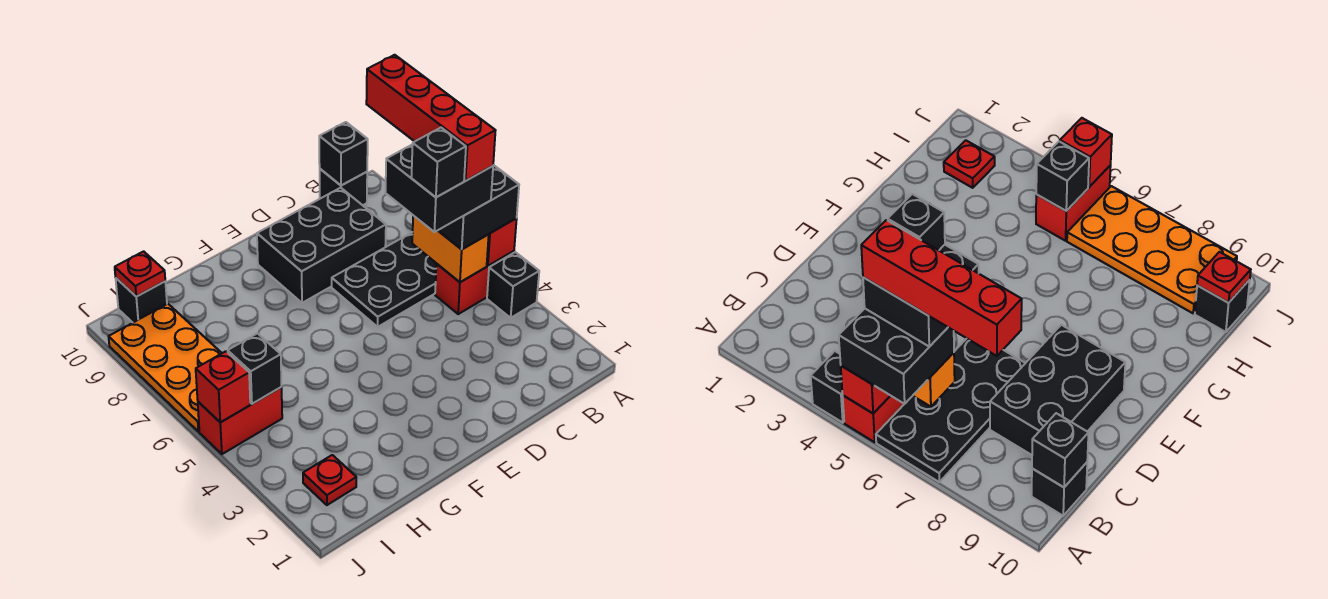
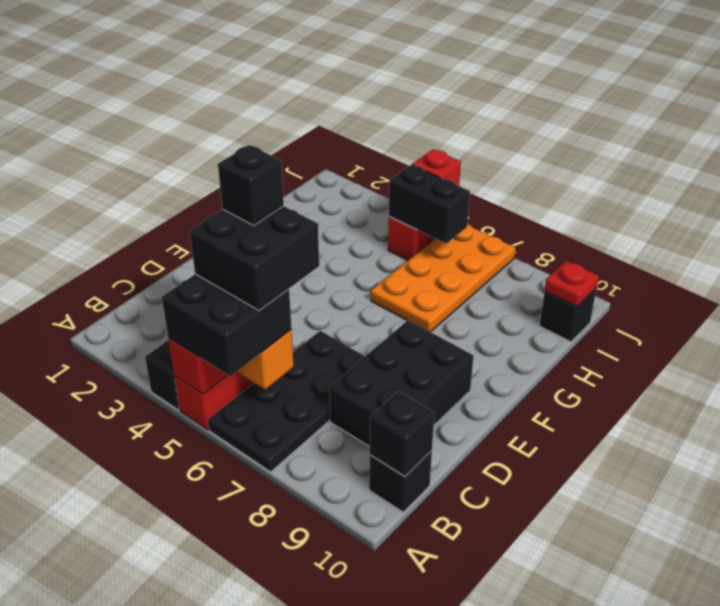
red 1x4 brick [366,55,496,181] -> none
red 1x1 plate [303,455,356,505] -> none
black 1x1 brick [228,333,282,404] -> black 1x2 brick [389,165,470,243]
orange 2x4 plate [109,304,222,432] -> orange 2x4 plate turned to [371,224,515,332]

